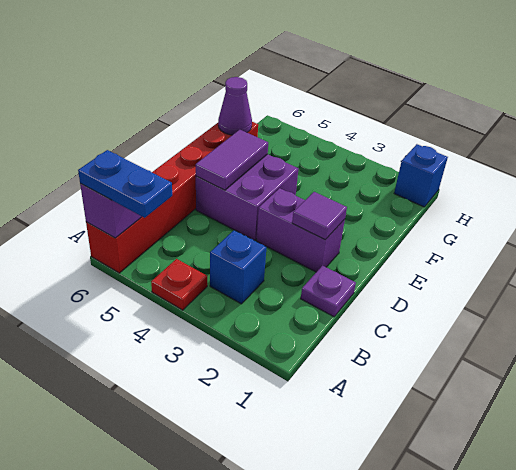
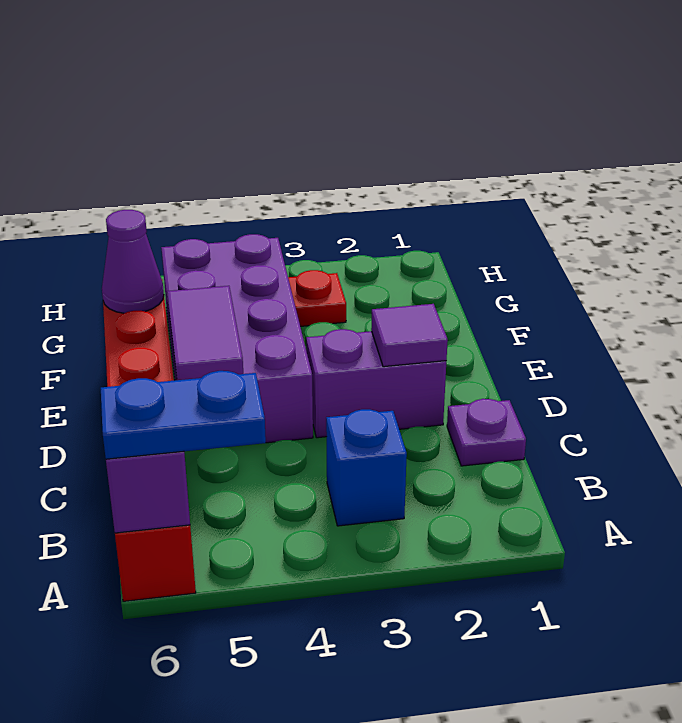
red 1x1 plate [151,259,207,310] -> red 1x1 plate moved to [288,270,346,326]
purple 2x2 brick [196,154,298,241] -> purple 2x4 brick [161,234,313,443]
blue 1x1 brick [394,144,448,207] -> none

